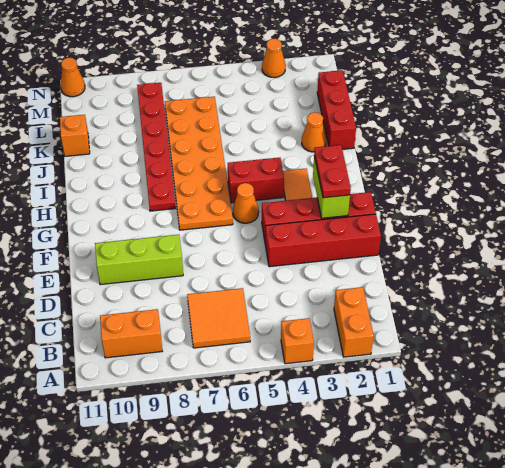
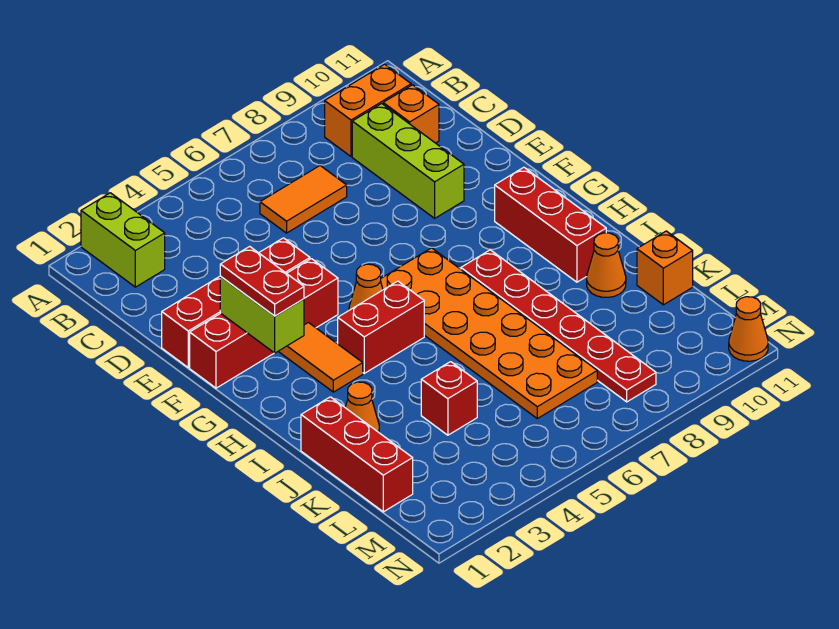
orange 1x2 brick [334,287,374,357] -> lime 1x2 brick [81,193,165,287]
orange 1x1 brick [281,318,314,364] -> orange 1x1 brick moved to [383,85,439,143]
orange 2x2 tile [187,288,250,348] -> orange 1x2 tile [260,166,347,233]
lime 1x3 brick [95,235,183,285] -> lime 1x3 brick turned to [352,104,464,218]
none -> red 1x3 brick [495,167,606,282]
none -> red 1x1 brick [421,362,477,435]
orange 1x1 cone [262,39,286,78] -> orange 1x1 cone moved to [587,233,626,297]

